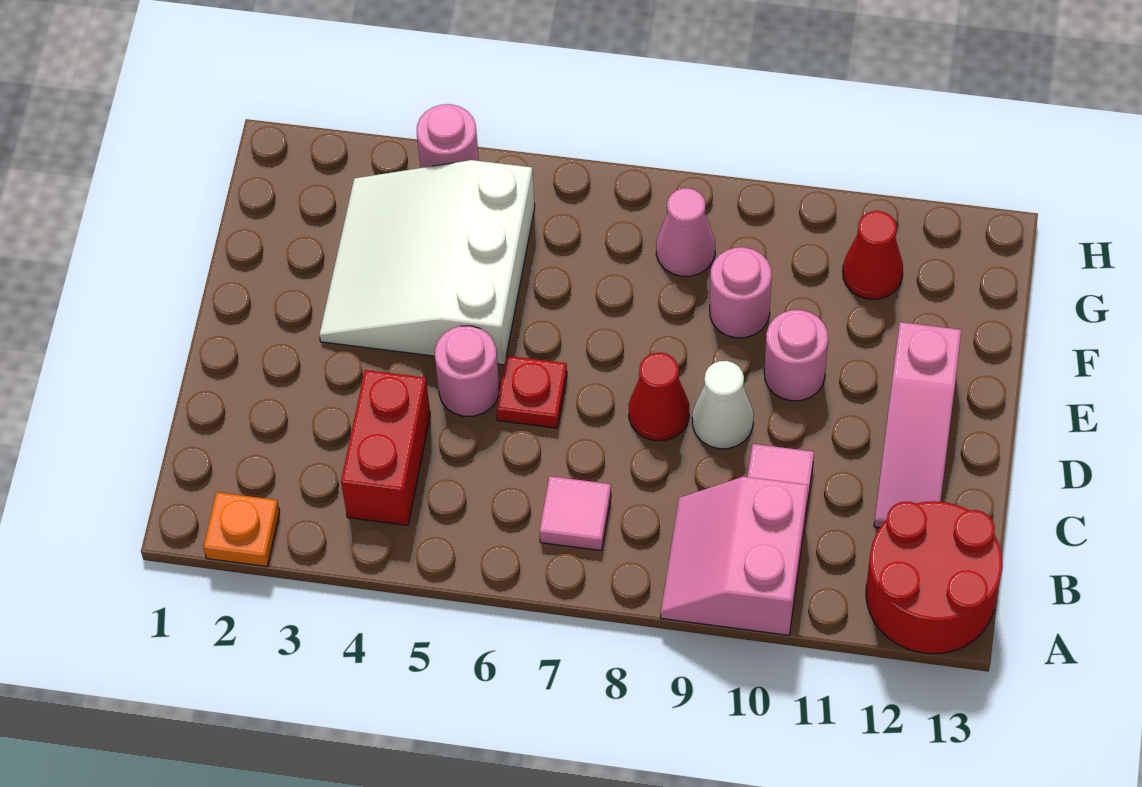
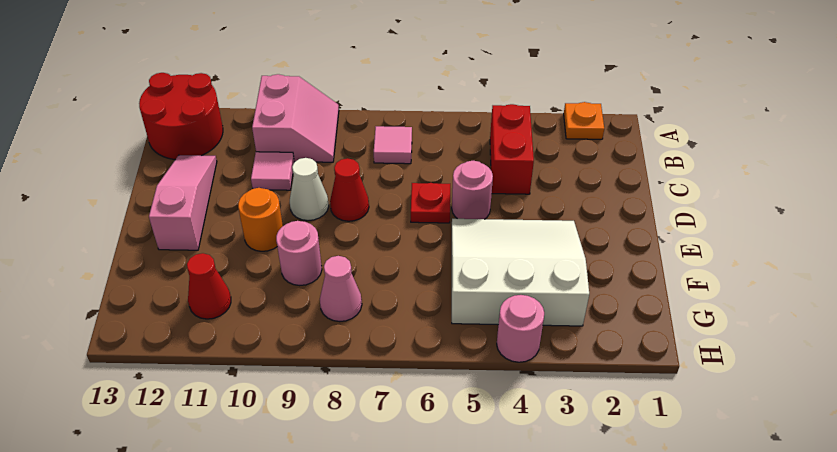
white 3x3 slope [319,160,535,365] -> white 3x3 slope turned to [452,219,589,326]
pink 1x1 round brick [764,310,828,401] -> orange 1x1 round brick [238,188,283,251]

